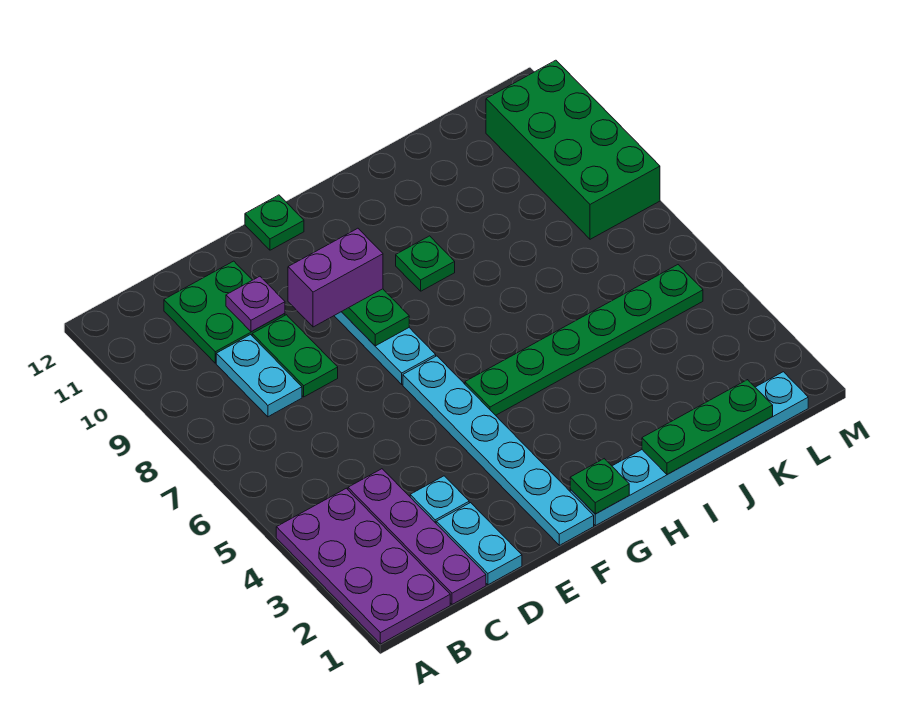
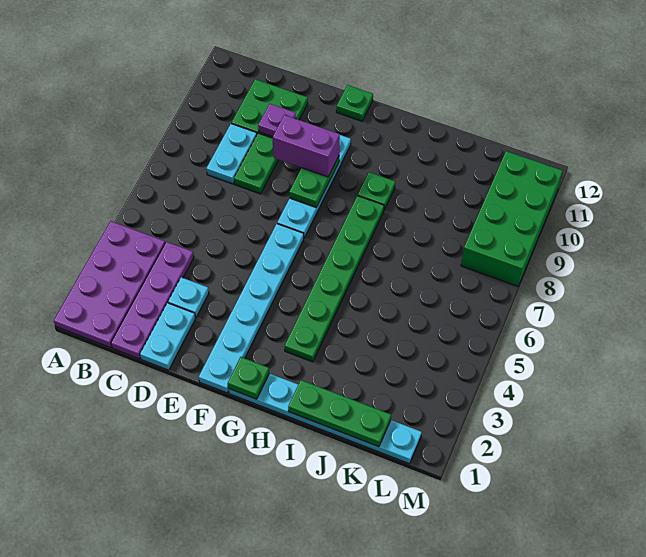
green 1x6 plate [465,265,703,415] -> green 1x6 plate turned to [285,196,384,362]

